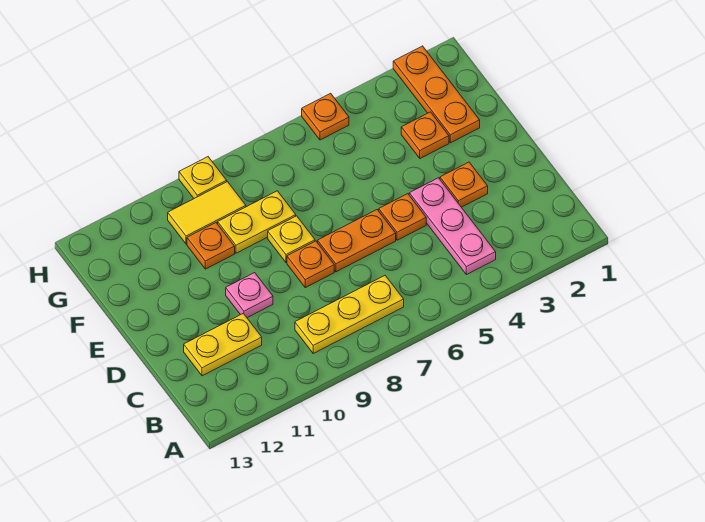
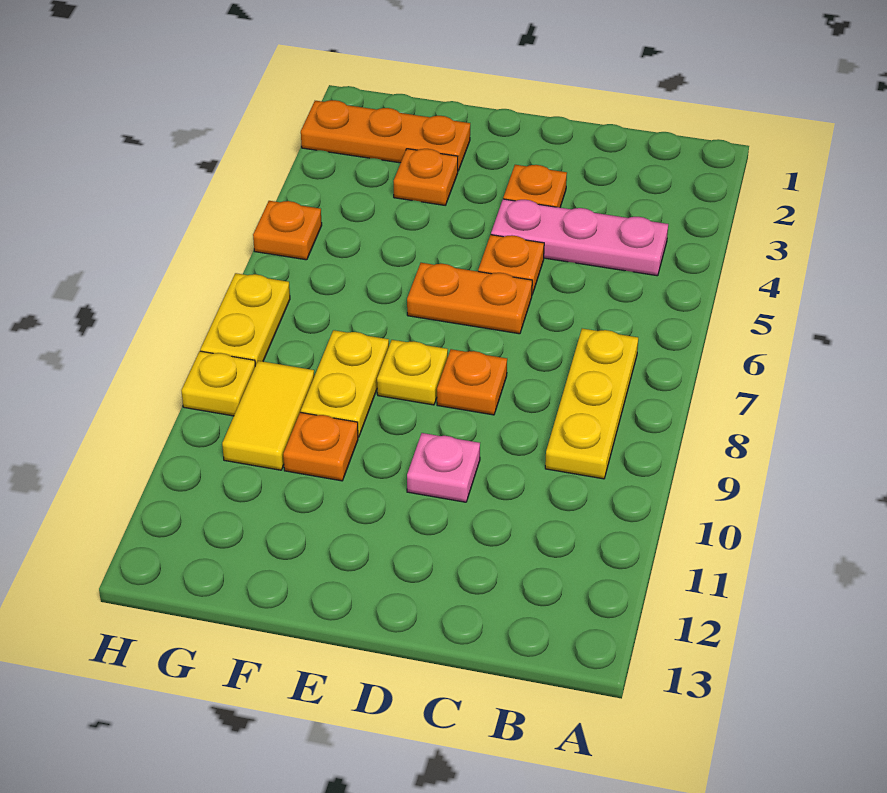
yellow 1x2 plate [184,313,262,376] -> yellow 1x2 plate moved to [200,273,290,366]
orange 1x2 plate [318,210,396,272] -> orange 1x2 plate turned to [407,263,532,334]

